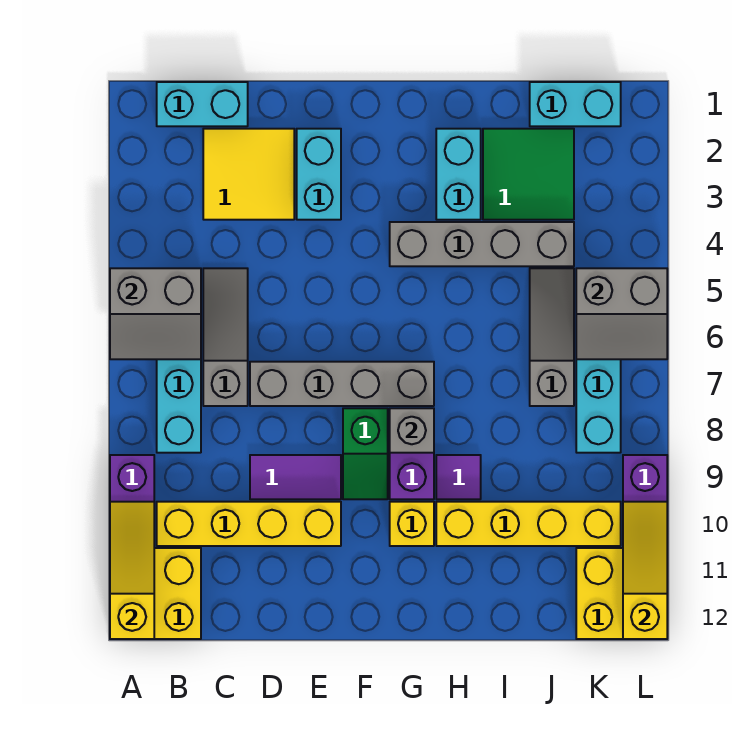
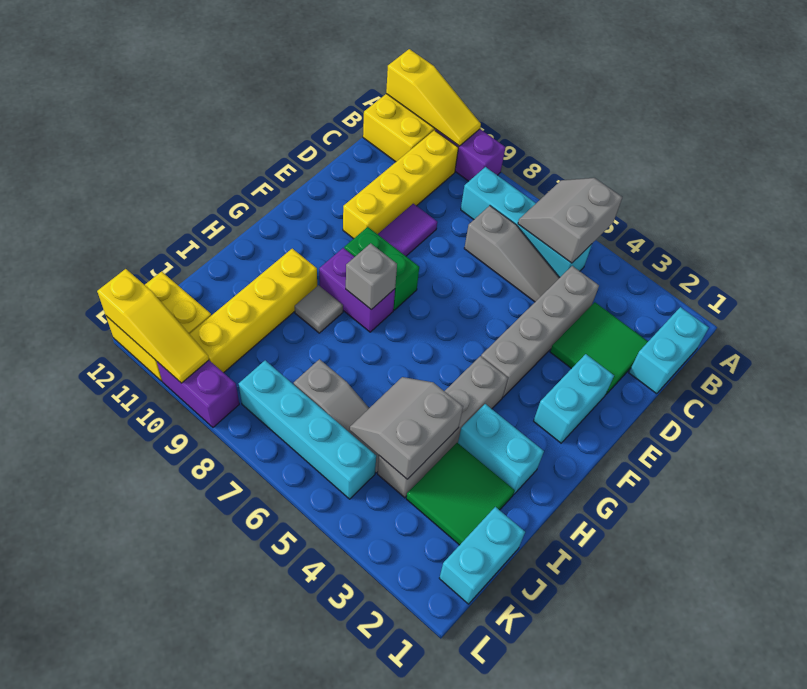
yellow 2x2 tile [203,129,294,220] -> green 2x2 tile [550,302,648,394]
grey 1x4 brick [250,362,434,406] -> grey 1x4 brick moved to [481,266,599,397]
cyan 1x2 brick [297,129,341,220] -> cyan 1x2 brick turned to [534,354,614,443]
green 1x2 slope [343,408,388,499] -> green 1x2 brick [344,227,419,310]
yellow 1x1 brick [390,502,434,546] -> none
purple 1x1 tile [436,455,481,499] -> grey 1x1 tile [295,285,343,333]
grey 2x2 slope [576,268,667,359] -> grey 2x2 slope moved to [350,377,463,479]

